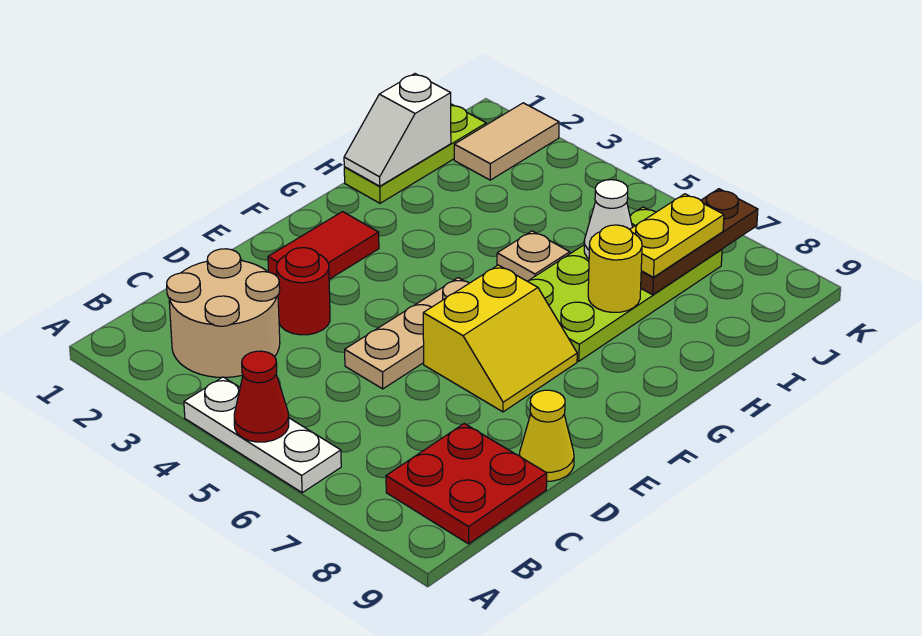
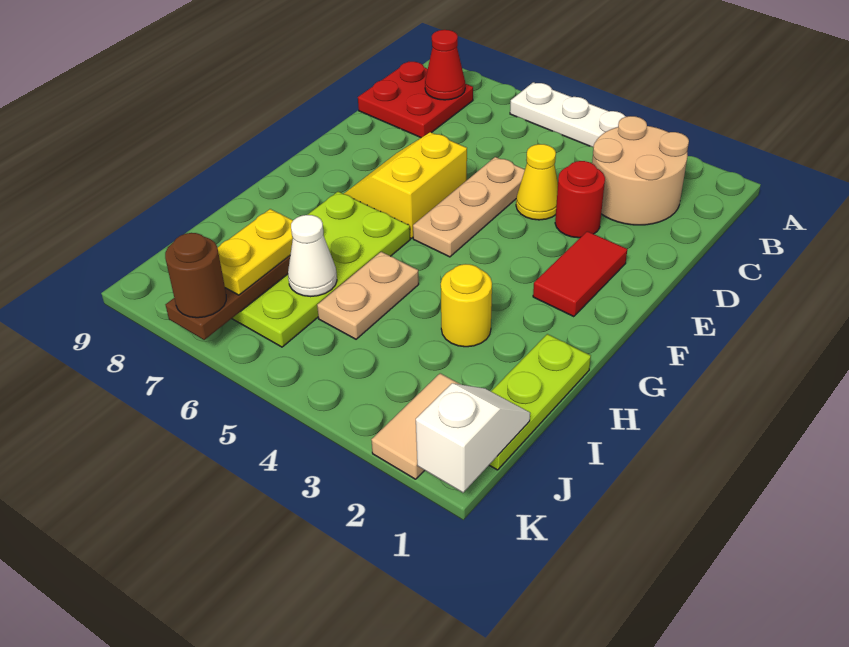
red 1x1 cone [234,351,289,442] -> red 1x1 cone moved to [425,30,465,100]
yellow 1x1 cone [520,390,574,481] -> yellow 1x1 cone moved to [516,144,558,220]
white 1x2 slope [344,74,451,186] -> white 1x2 slope moved to [416,383,530,493]
tan 1x1 plate [497,231,570,281] -> tan 1x2 plate [317,252,419,339]
yellow 1x1 round brick [588,225,642,312] -> yellow 1x1 round brick moved to [441,264,492,347]
none -> brown 1x1 round brick [165,233,226,318]

